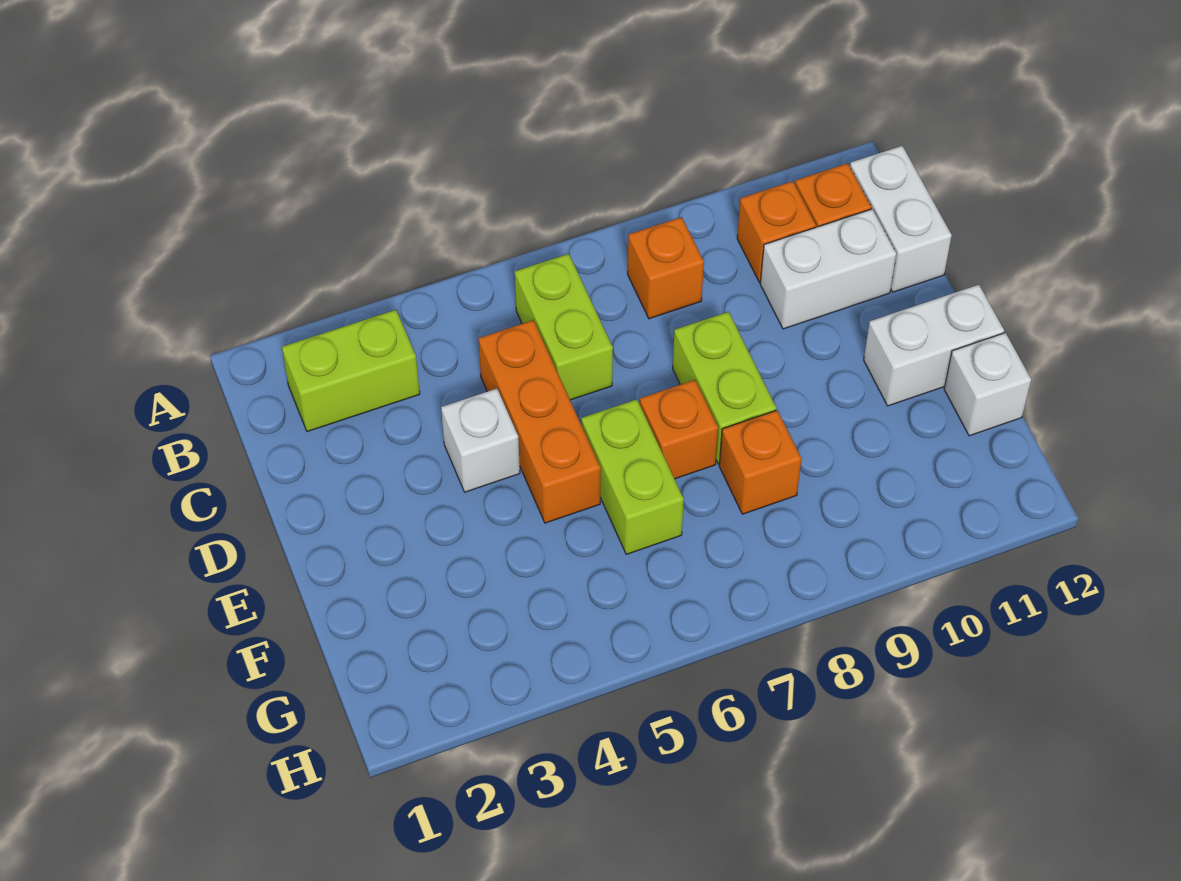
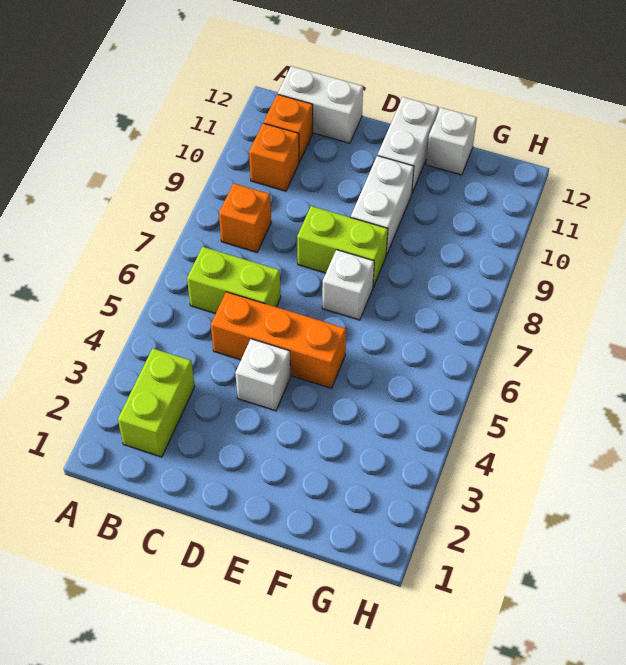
white 1x2 brick [760,209,896,329] -> white 1x2 brick moved to [351,156,414,255]
lime 1x2 brick [581,399,684,554] -> none
orange 1x1 brick [640,380,718,479] -> white 1x1 brick [322,250,374,320]
orange 1x1 brick [719,410,801,514] -> none

